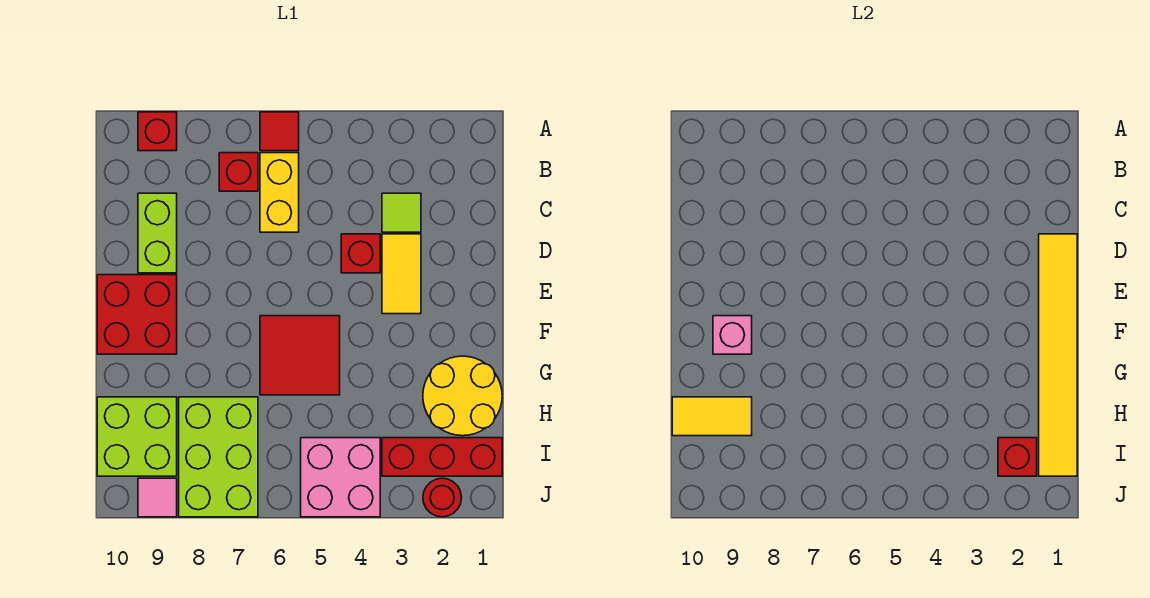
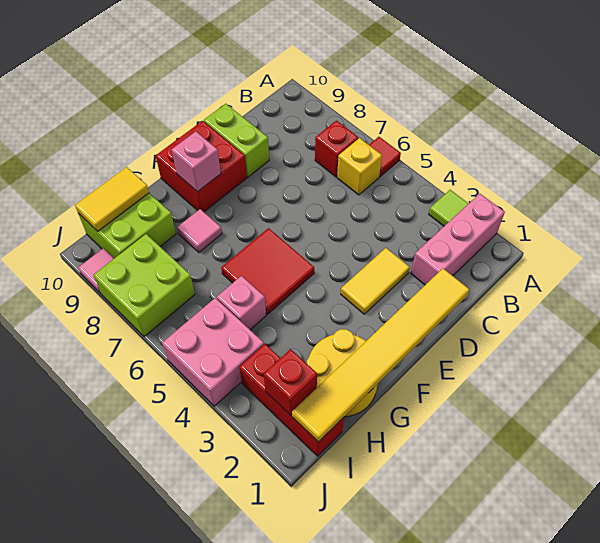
none -> pink 1x3 brick [411,194,505,285]
red 1x1 brick [138,112,177,151] -> none
yellow 1x2 brick [260,153,299,232] -> yellow 1x1 brick [337,138,382,195]
lime 1x1 tile [382,193,421,232] -> lime 1x1 tile moved to [429,190,469,226]
lime 1x2 brick [138,193,177,273] -> lime 1x2 brick turned to [204,104,269,177]
red 1x1 brick [341,234,380,273] -> none
none -> pink 1x1 tile [177,209,222,252]
none -> pink 1x1 brick [217,276,266,330]
lime 2x3 brick [179,397,258,517] -> lime 2x2 brick [94,234,195,337]
yellow 1x2 tile [672,397,752,436] -> yellow 1x2 tile turned to [75,167,149,231]
red 1x1 round brick [423,478,462,517] -> none

